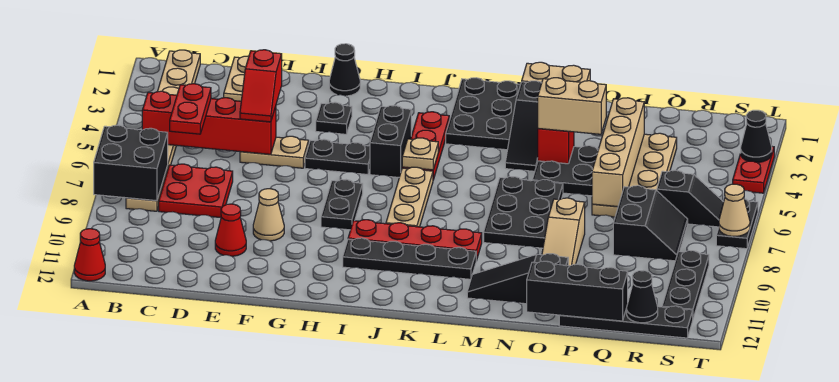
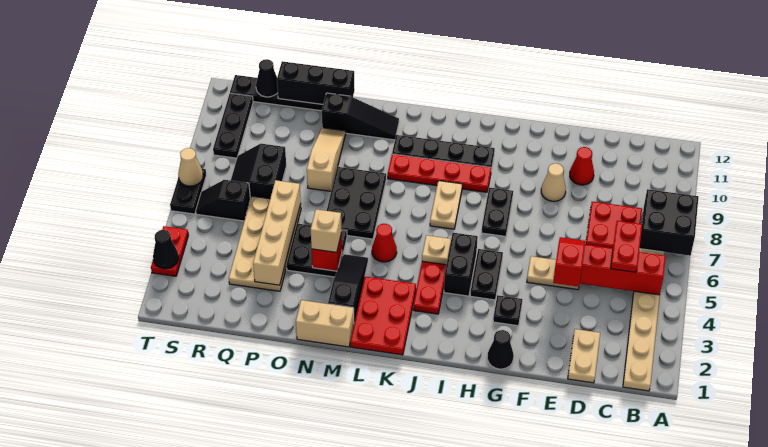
red 1x1 cone [74,229,105,281] -> red 1x1 cone moved to [372,224,397,262]
black 1x2 plate [305,139,370,175] -> black 1x2 plate turned to [470,249,503,300]
tan 1x3 plate [386,167,433,227] -> tan 1x2 plate [430,181,462,229]
black 2x3 plate [446,78,520,150] -> red 2x3 plate [350,277,416,355]
tan 1x2 brick [538,78,606,134] -> tan 1x1 brick [311,209,342,252]

